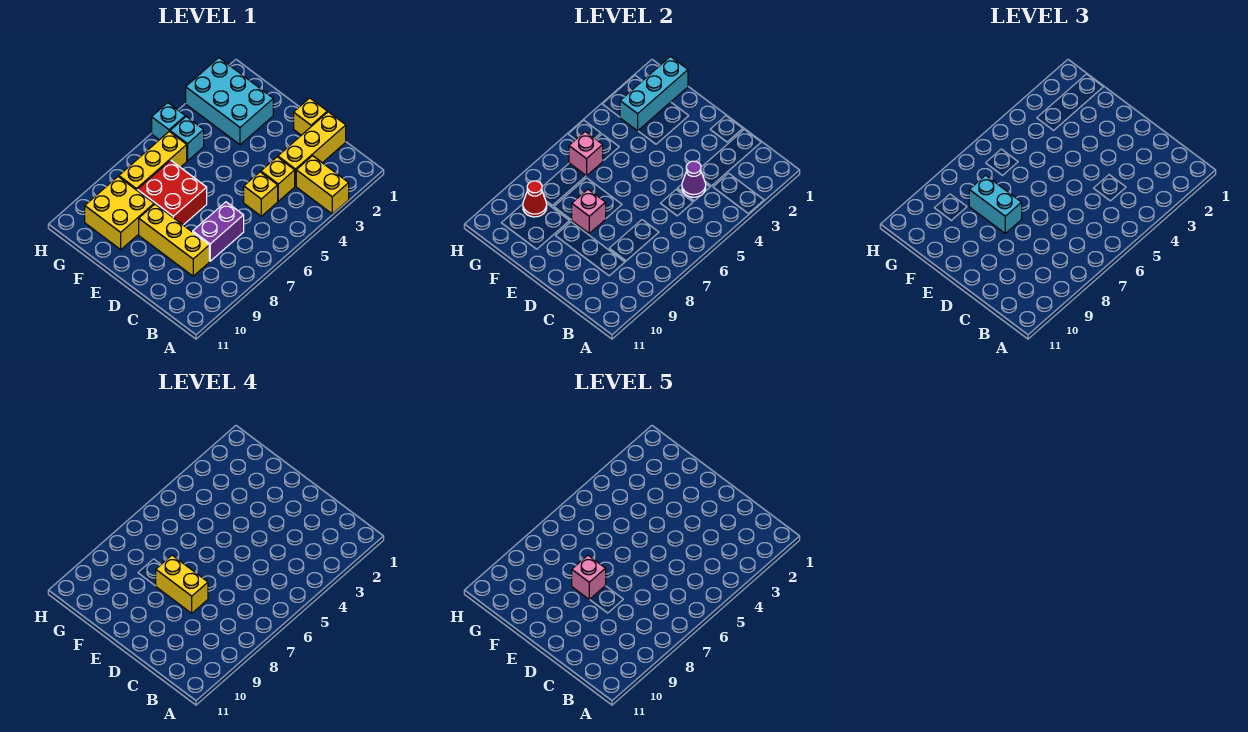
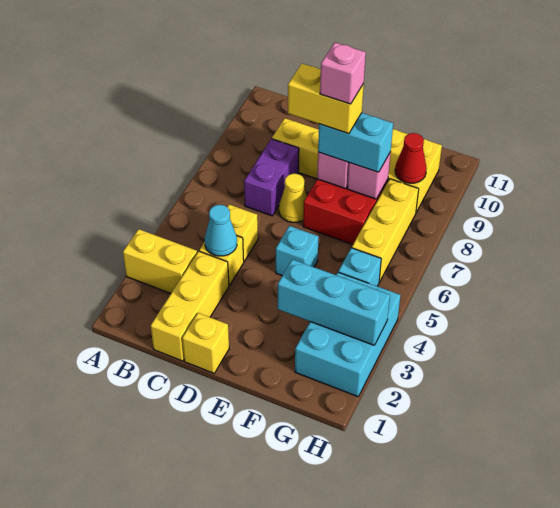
purple 1x1 cone [682,161,706,197] -> cyan 1x1 cone [205,205,237,256]
none -> yellow 1x1 cone [279,174,307,222]
cyan 2x3 brick [186,58,273,145] -> cyan 2x3 brick turned to [295,272,400,397]
cyan 1x3 brick [620,57,688,131] -> cyan 1x3 brick turned to [278,259,390,345]
pink 1x1 brick [569,132,603,176] -> pink 1x1 brick moved to [347,152,391,199]
cyan 1x1 brick [152,103,185,140] -> cyan 1x1 brick moved to [276,226,319,276]

